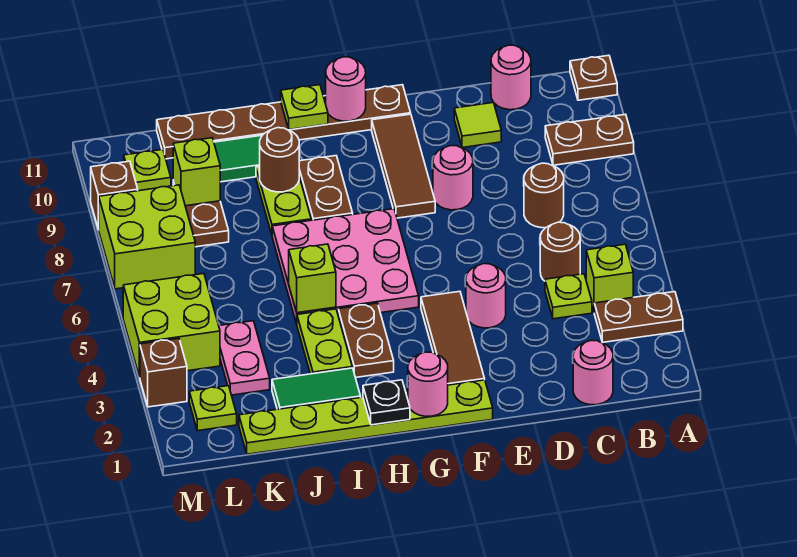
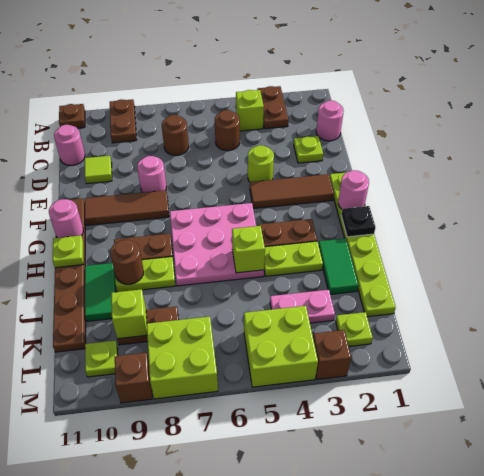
lime 1x1 plate [545,274,592,319] -> lime 1x1 plate moved to [294,136,323,163]
pink 1x1 round brick [466,264,506,328] -> lime 1x1 round brick [248,145,274,182]

